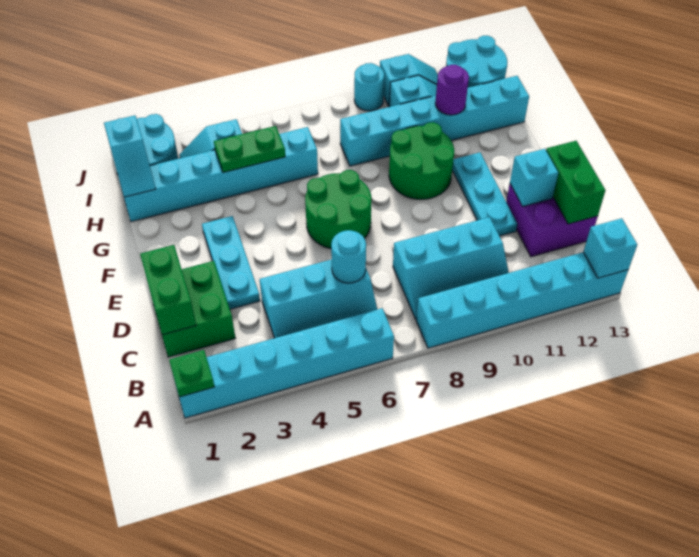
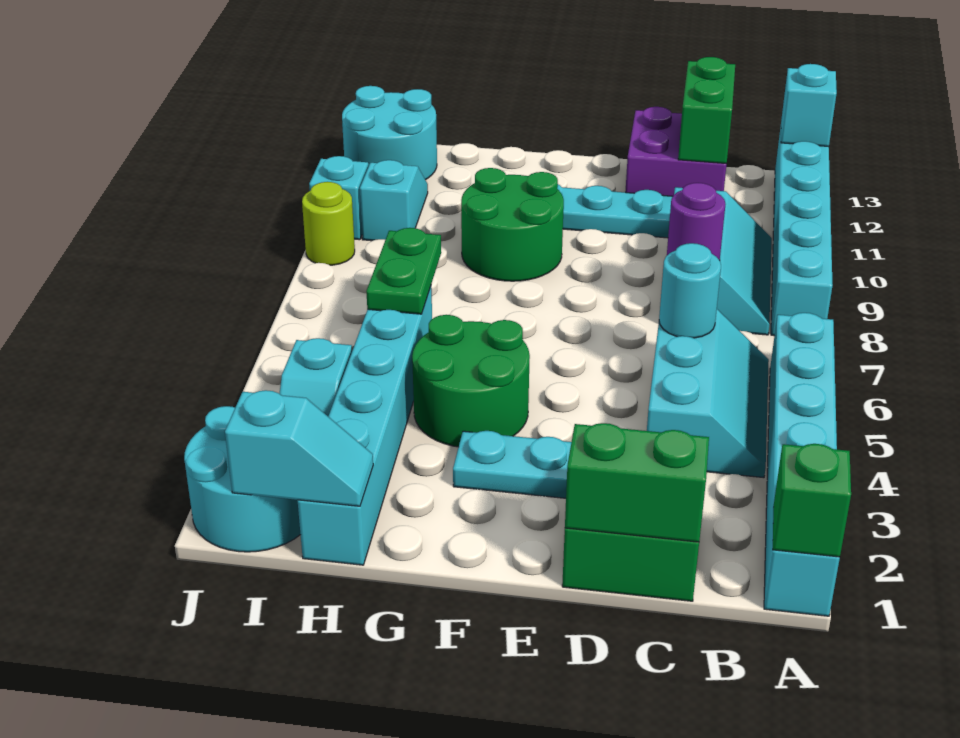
green 1x1 plate [169,350,215,397] -> green 1x1 brick [773,444,851,557]
green 1x2 brick [546,141,605,224] -> green 1x2 brick turned to [678,57,735,164]
cyan 1x1 brick [510,149,558,207] -> none
green 2x2 round brick [305,170,371,248] -> green 2x2 round brick moved to [412,315,530,447]
green 1x2 plate [214,126,285,172] -> green 1x2 plate moved to [366,228,441,314]
cyan 1x6 brick [340,76,529,166] -> none
purple 1x1 round brick [435,65,469,115] -> purple 1x1 round brick moved to [667,183,725,260]
cyan 1x1 round brick [354,63,384,111] -> lime 1x1 round brick [302,182,355,265]

